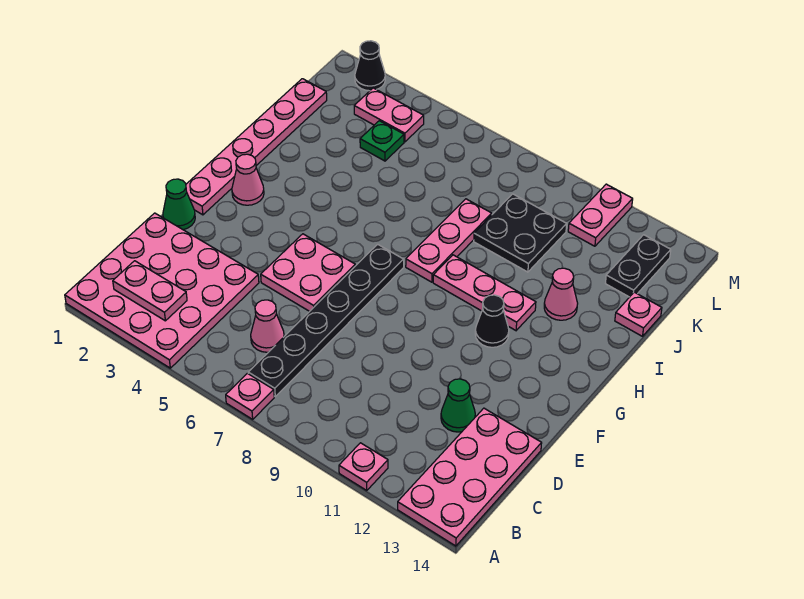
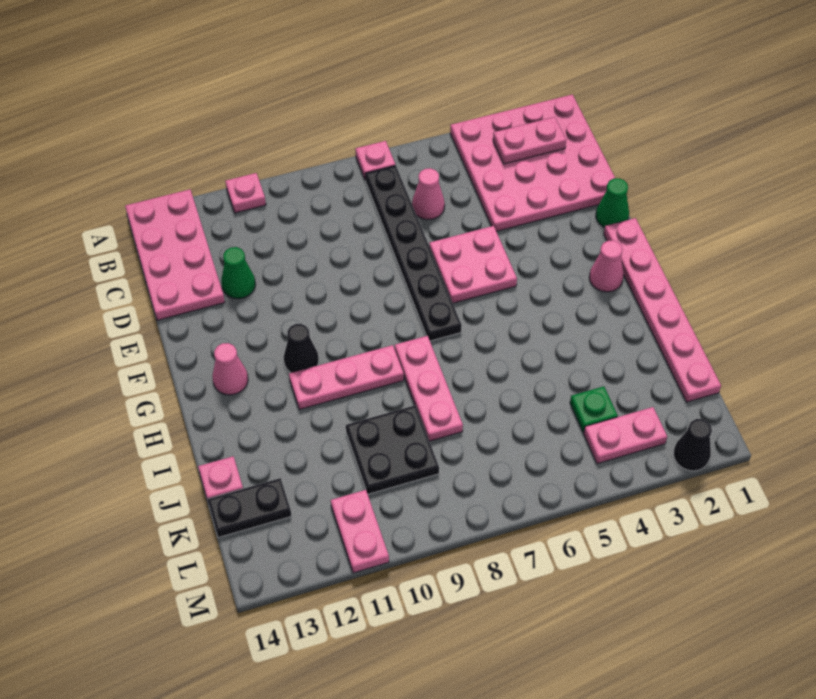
pink 1x1 cone [544,268,578,320] -> pink 1x1 cone moved to [212,343,248,395]
black 1x2 plate [605,235,671,297] -> black 1x2 plate turned to [207,478,291,538]

